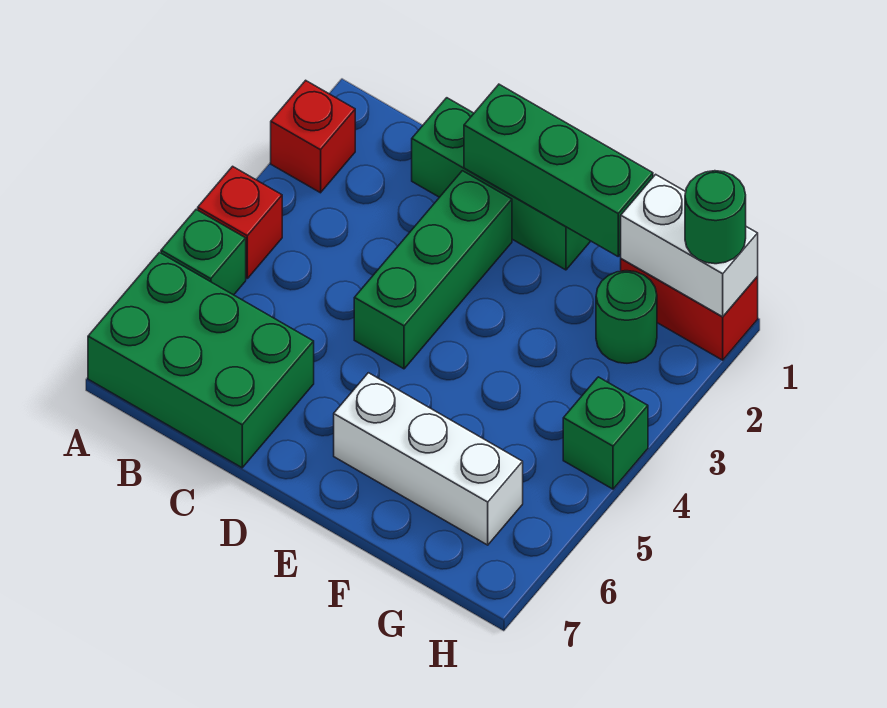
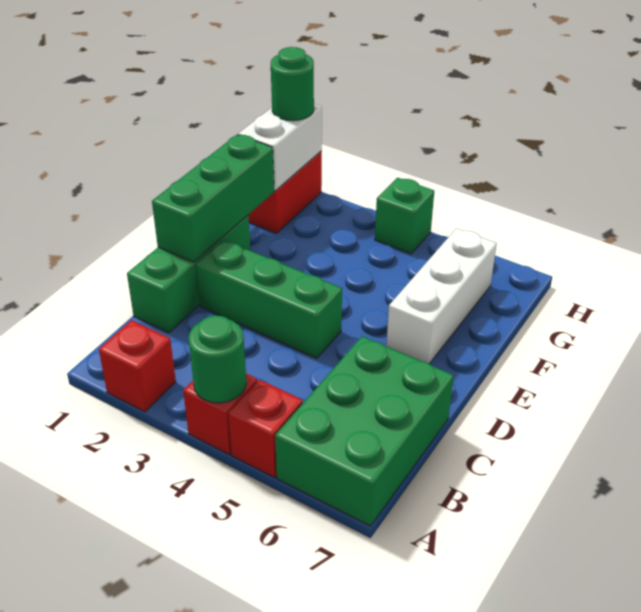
green 1x1 brick [161,210,246,295] -> red 1x1 brick [228,380,303,478]
green 1x1 round brick [596,271,657,363] -> green 1x1 round brick moved to [188,315,246,403]

